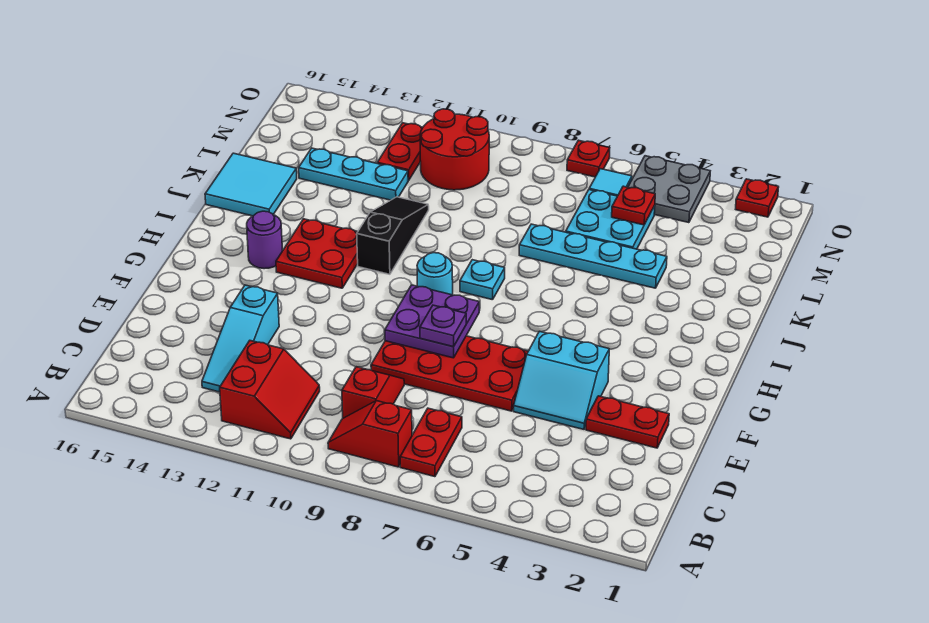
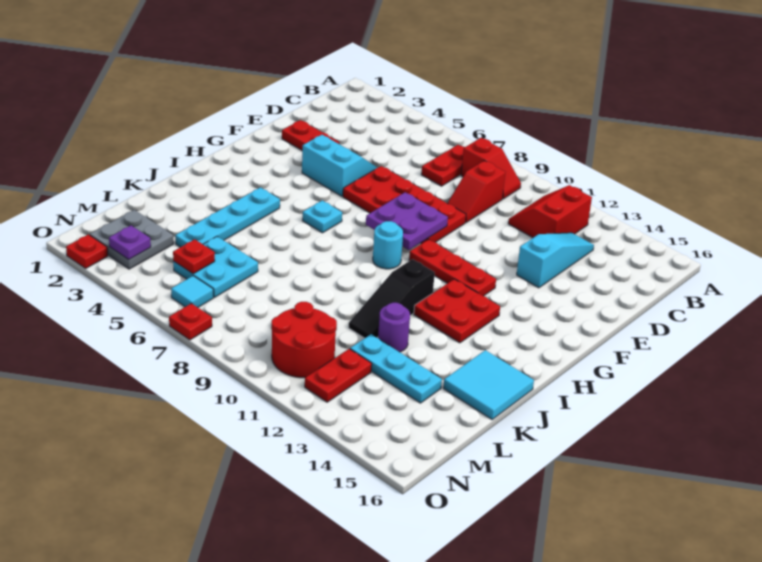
purple 1x1 plate [420,305,466,347] -> purple 1x1 plate moved to [109,226,151,260]
none -> red 1x3 plate [409,239,496,296]
purple 1x1 round brick [247,211,283,269] -> purple 1x1 round brick moved to [378,303,410,352]
cyan 1x1 plate [460,260,505,300] -> cyan 1x1 plate moved to [302,200,342,233]
cyan 1x4 plate [519,224,667,288] -> cyan 1x4 plate turned to [175,187,280,247]
grey 2x2 plate [628,156,710,223] -> grey 2x2 plate moved to [90,210,174,269]

